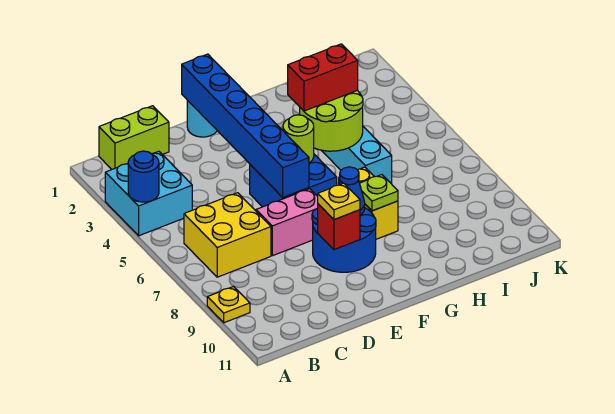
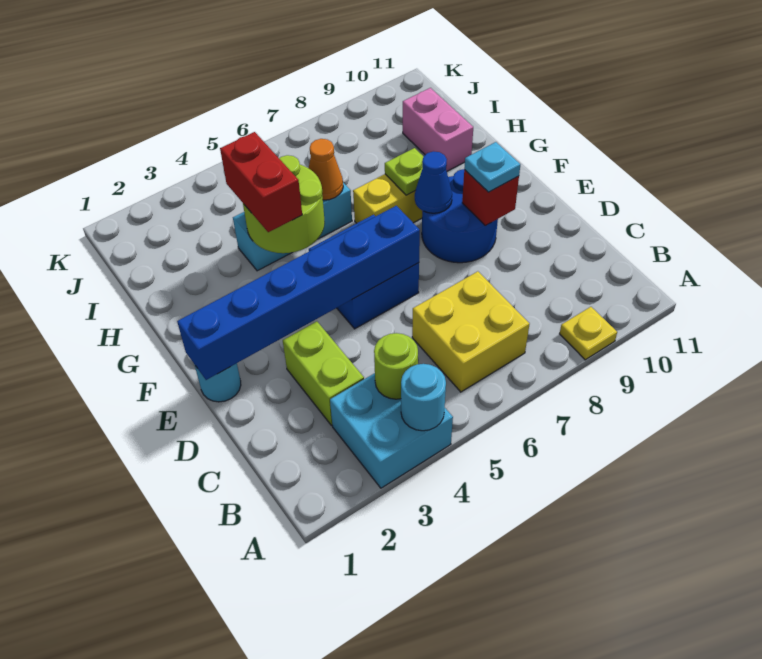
blue 1x1 round brick [128,151,159,202] -> cyan 1x1 round brick [401,364,446,431]
lime 1x2 brick [99,106,169,169] -> lime 1x2 brick moved to [283,321,364,426]
pink 1x2 brick [256,189,318,256] -> pink 1x2 brick moved to [403,88,473,171]
yellow 1x1 plate [318,183,360,220] -> cyan 1x1 plate [464,142,520,192]
lime 1x1 round brick [283,115,314,163] -> lime 1x1 round brick moved to [374,333,418,399]
none -> orange 1x1 cone [309,139,343,200]

